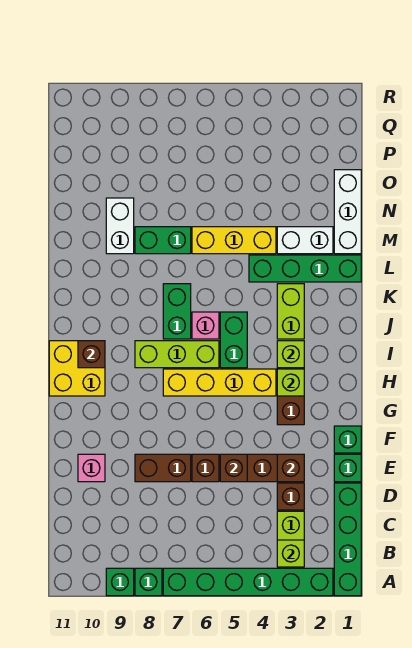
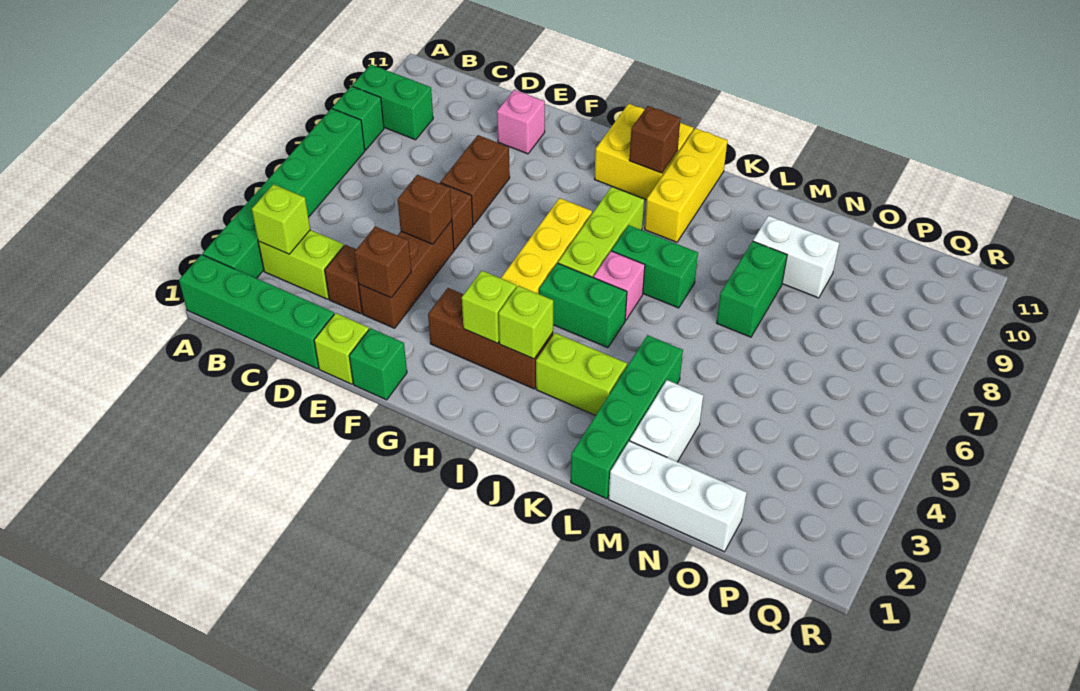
green 1x1 brick [106,568,134,596] -> green 1x2 brick [352,64,433,140]
green 1x1 brick [334,454,361,482] -> lime 1x1 brick [314,313,369,384]
yellow 1x3 brick [192,227,276,254] -> yellow 1x3 brick moved to [645,128,728,242]

